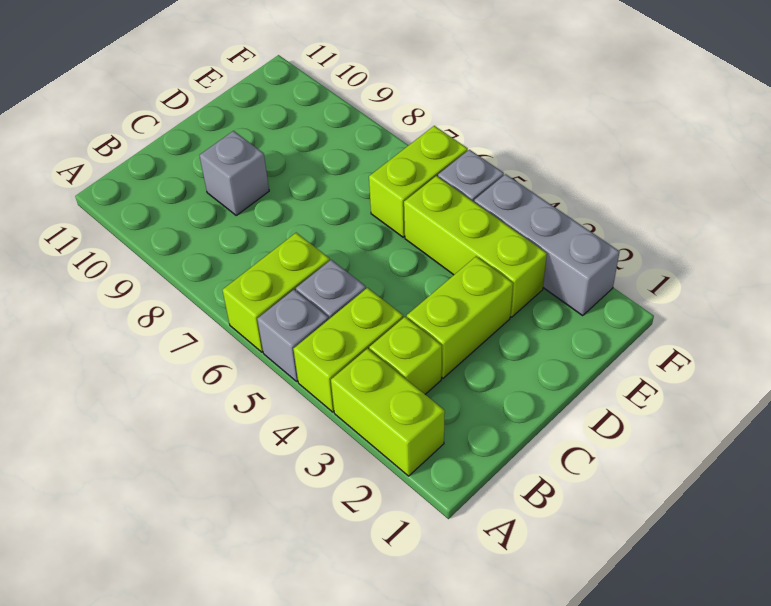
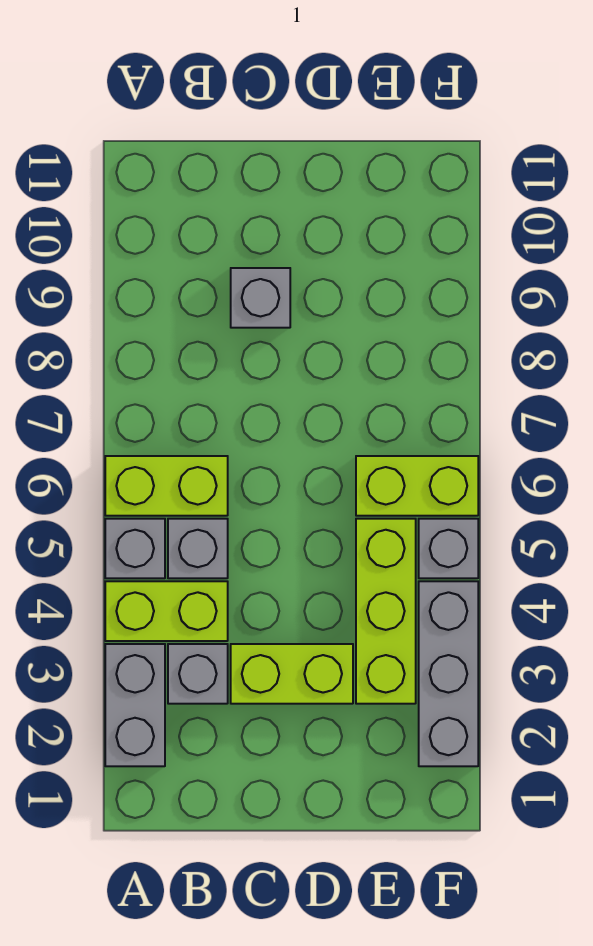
lime 1x2 brick [331,349,445,476] -> grey 1x2 brick [105,644,165,766]
lime 1x1 brick [369,317,442,394] -> grey 1x1 brick [168,644,228,704]

